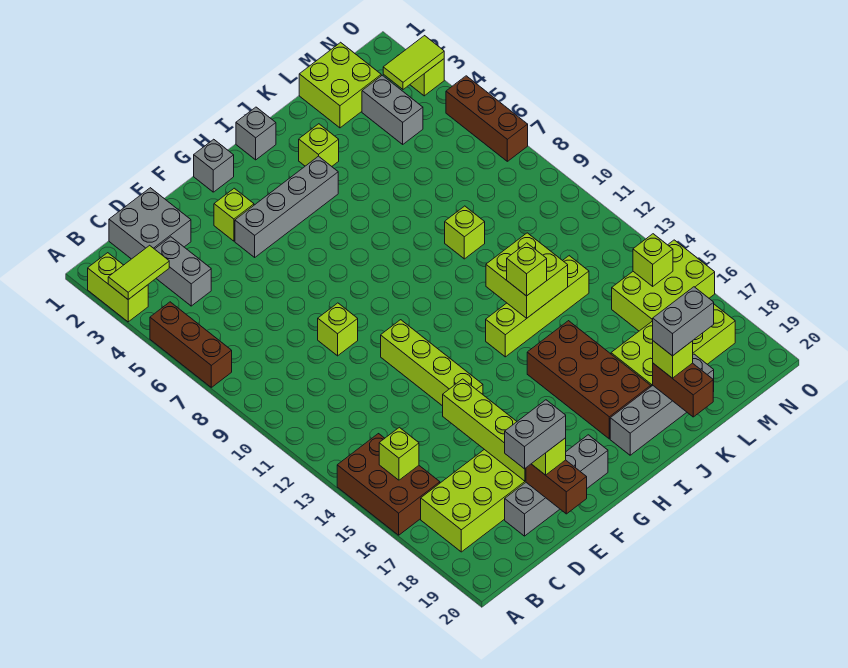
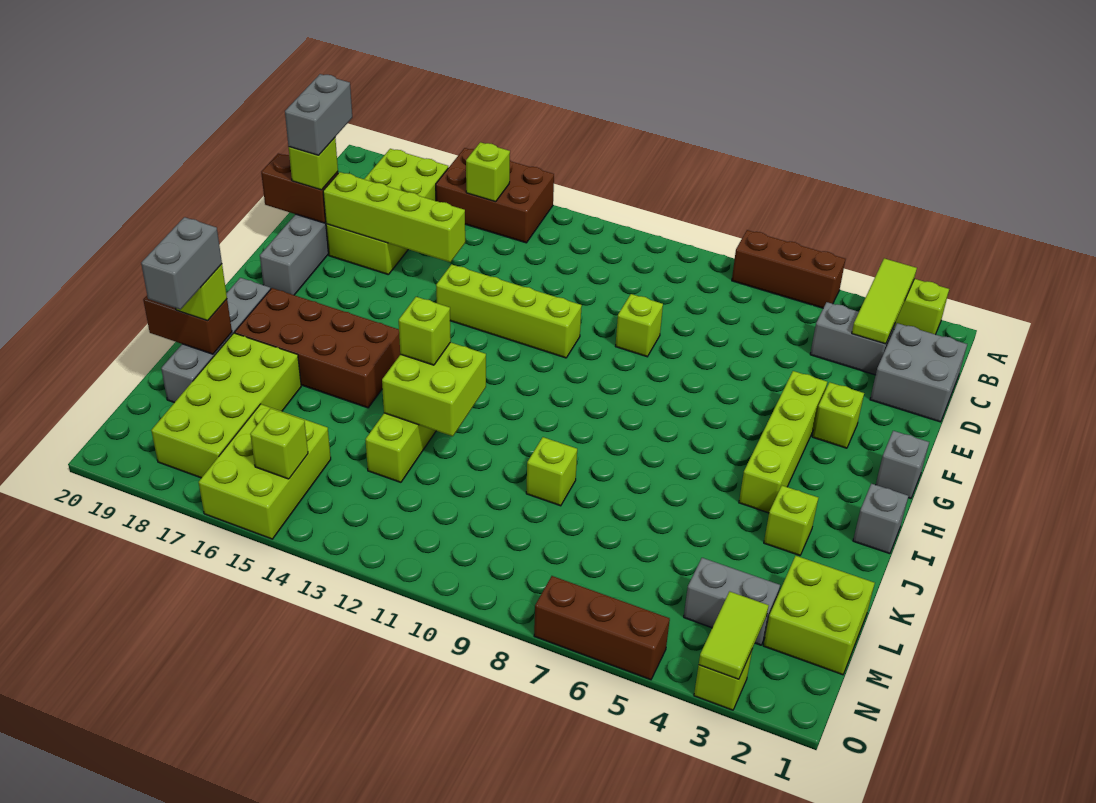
lime 1x2 tile [108,245,169,299] -> lime 1x3 tile [852,258,917,344]
grey 1x4 brick [235,156,338,257] -> lime 1x4 brick [739,371,827,513]

